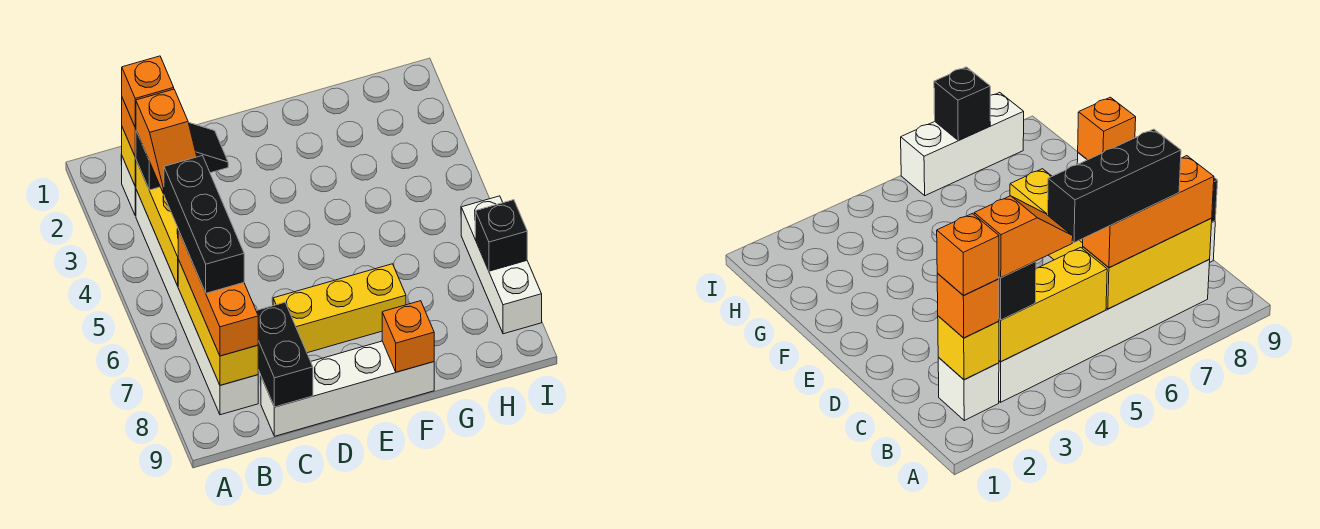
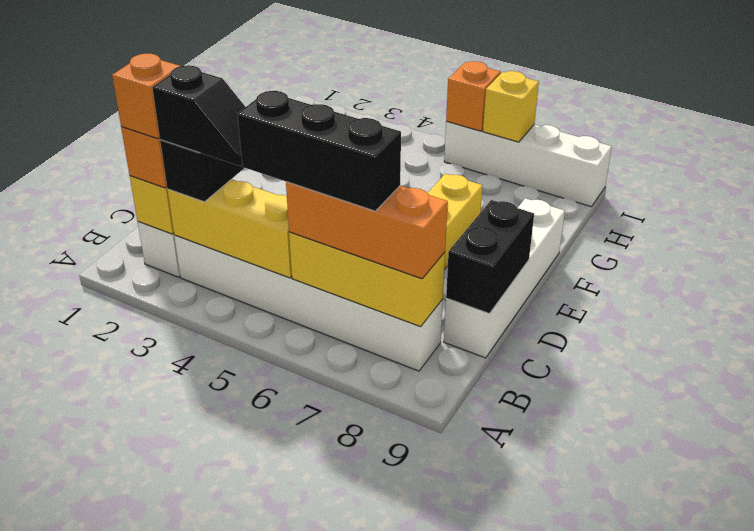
orange 1x2 slope [136,89,197,194] -> black 1x2 slope [152,65,245,166]
black 1x2 brick [256,302,313,407] -> black 1x2 brick turned to [446,200,534,314]
orange 1x1 brick [382,301,434,372] -> orange 1x1 brick moved to [446,61,501,131]
white 1x3 brick [461,196,542,334] -> white 1x4 brick [444,121,612,206]
black 1x1 brick [475,200,527,271] -> yellow 1x1 brick [483,71,539,142]

